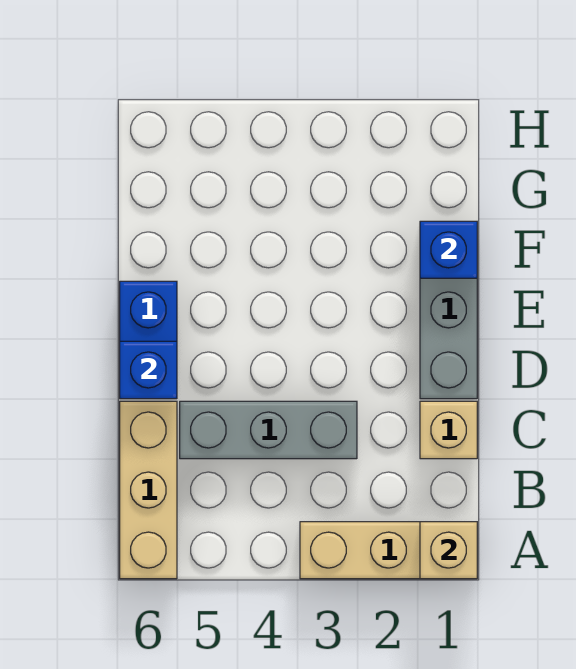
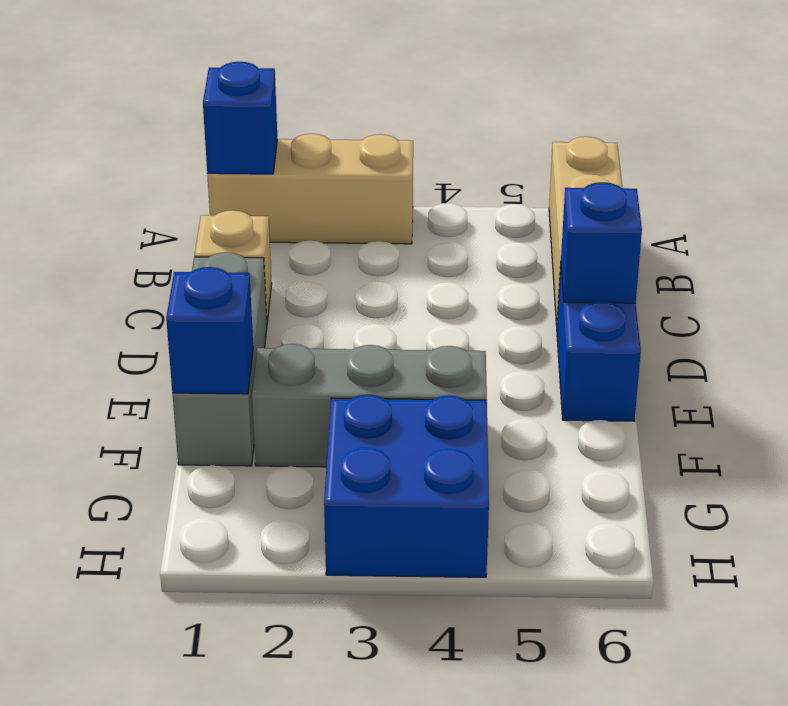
tan 1x1 brick [420,522,477,579] -> blue 1x1 brick [203,62,277,174]
grey 1x3 brick [180,401,357,459] -> grey 1x3 brick moved to [252,344,487,467]
none -> blue 2x2 brick [324,394,489,577]

